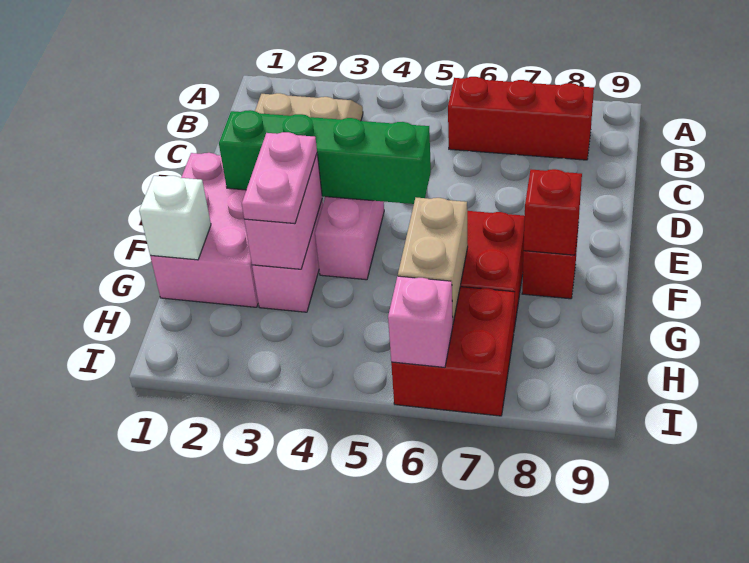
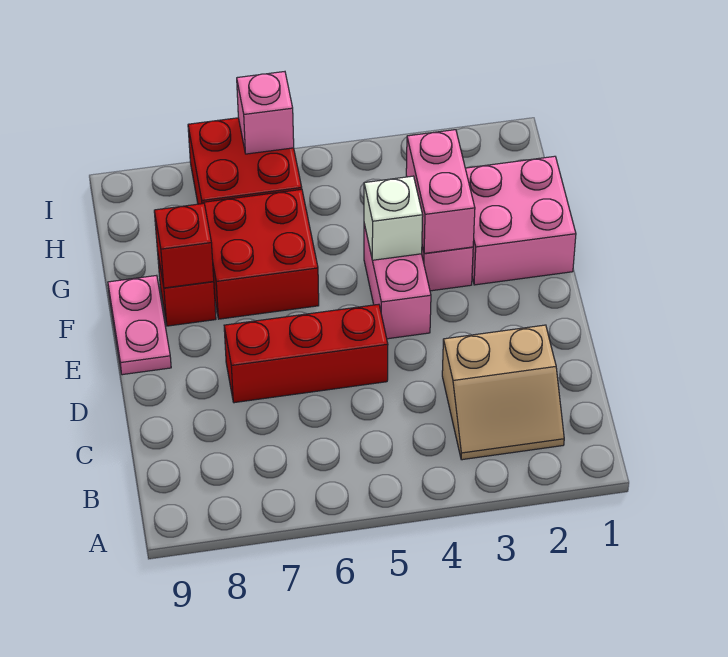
red 1x3 brick [448,77,594,160] -> red 1x3 brick moved to [224,304,388,403]
pink 2x3 brick [150,153,258,307] -> pink 2x2 brick [465,156,576,285]
green 1x4 brick [219,110,431,204] -> none
pink 1x2 plate [242,132,317,224] -> pink 1x2 plate moved to [108,275,171,375]
white 1x1 brick [139,176,211,260] -> white 1x1 brick moved to [364,176,423,260]
tan 1x2 brick [398,198,468,323] -> none

